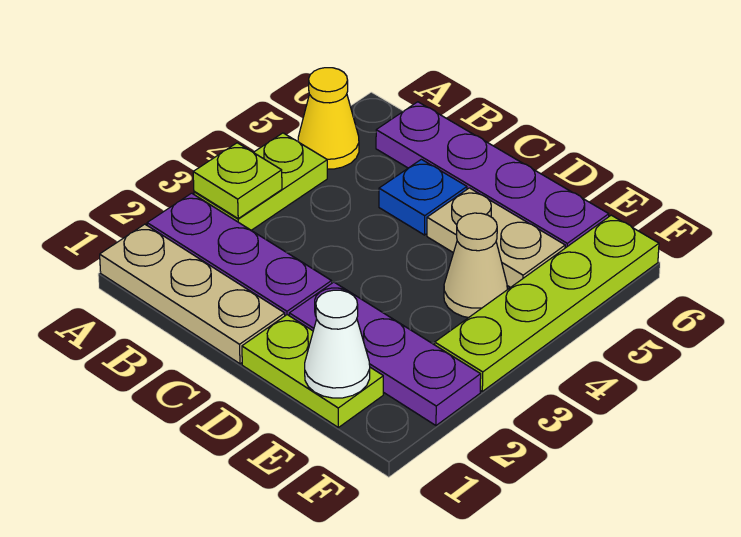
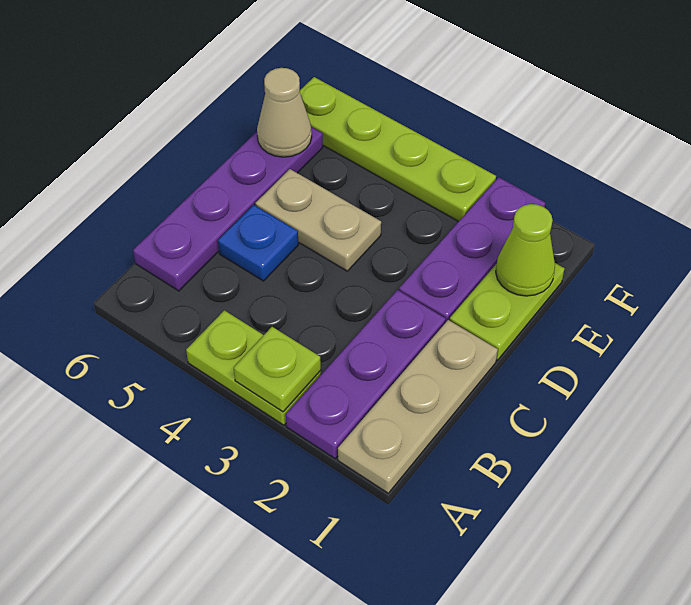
yellow 1x1 cone [298,68,359,169] -> none
tan 1x2 plate [427,188,565,287] -> tan 1x2 plate turned to [255,169,381,271]
white 1x1 cone [305,290,370,398] -> lime 1x1 cone [496,204,555,296]
tan 1x1 cone [444,213,507,318] -> tan 1x1 cone moved to [257,68,312,157]

